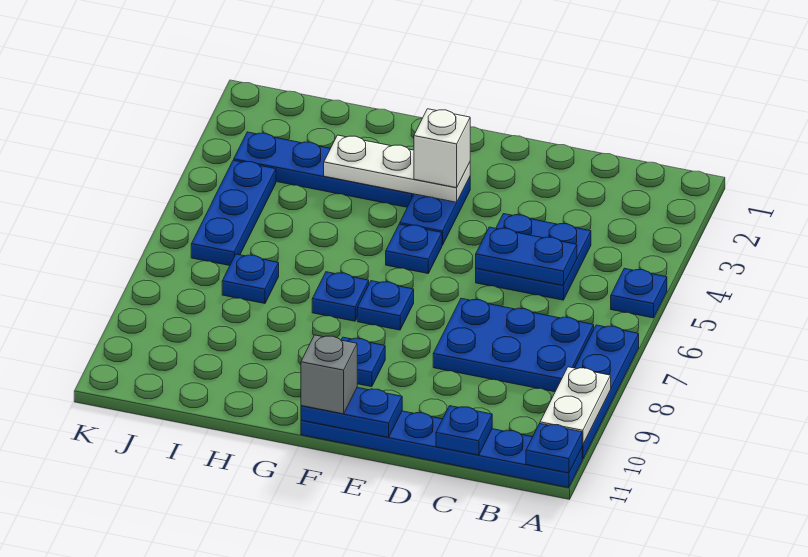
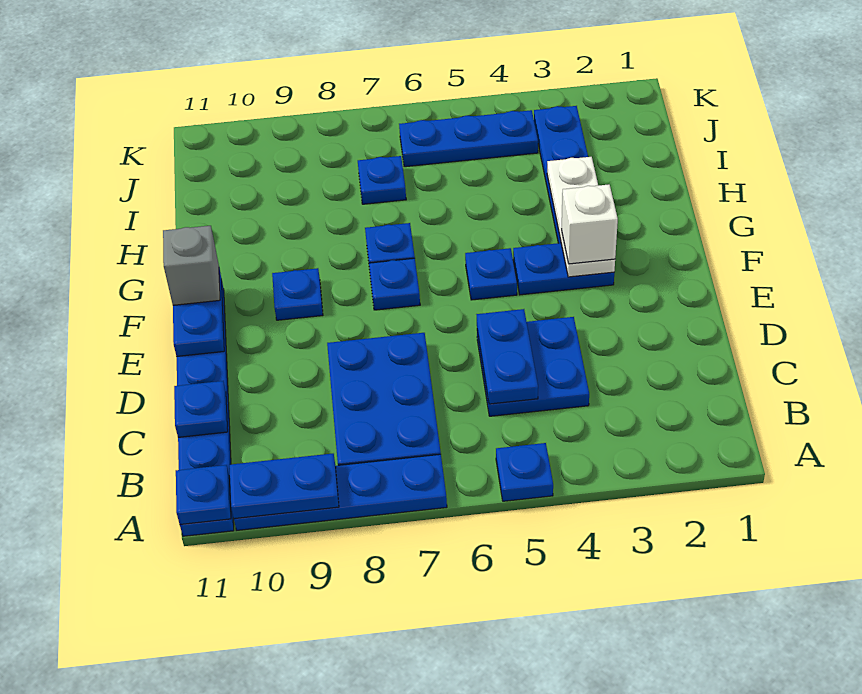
white 1x2 plate [540,367,611,445] -> blue 1x2 plate [229,454,339,519]

